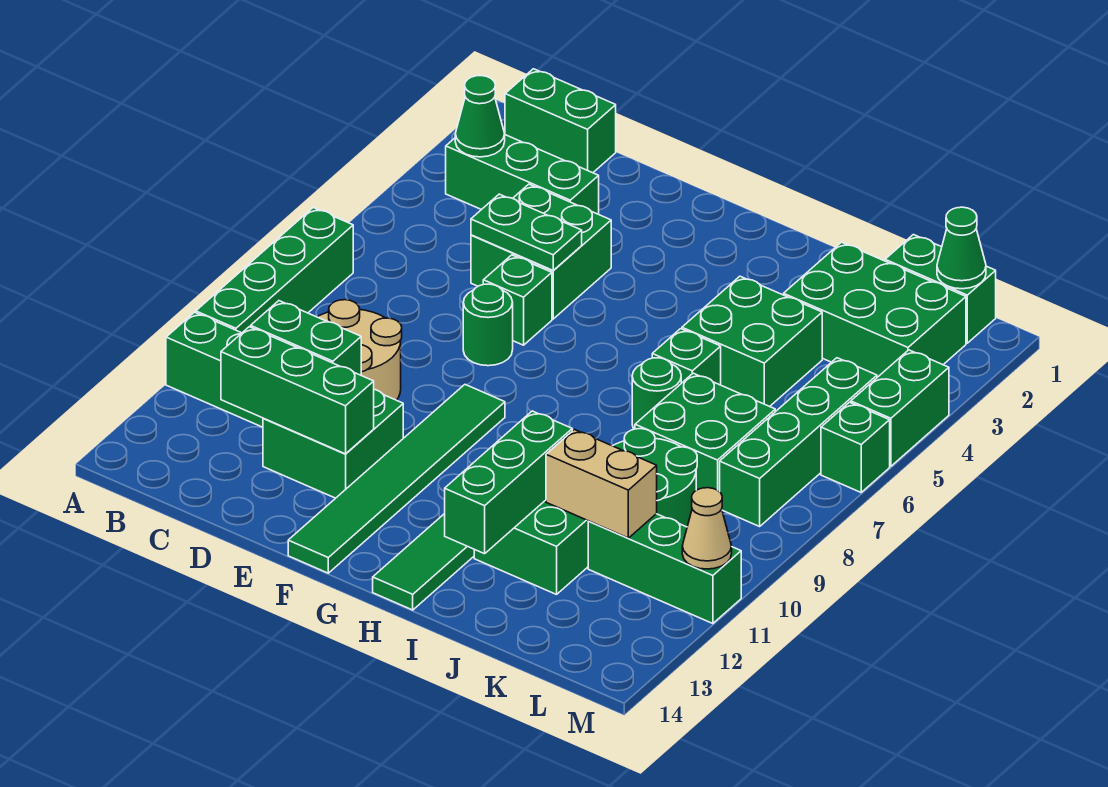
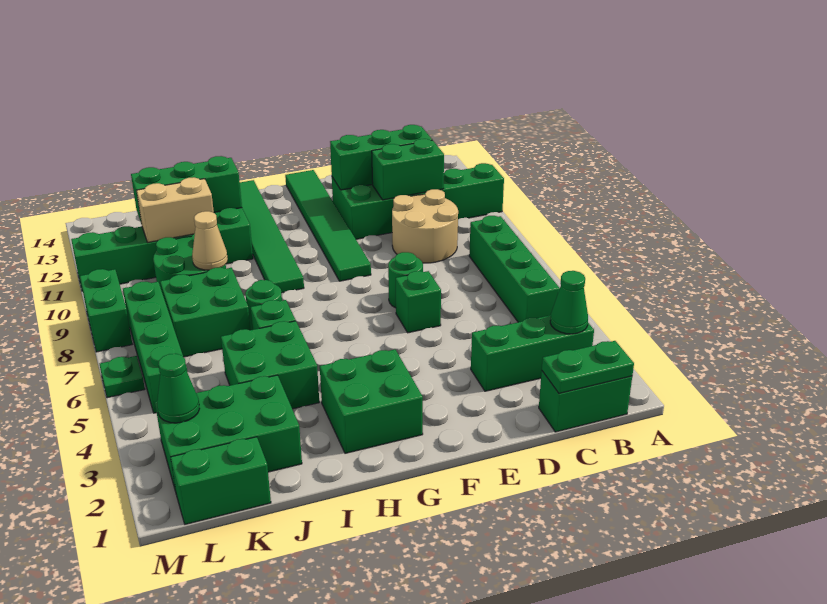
green 1x4 brick [196,208,353,333] -> green 1x4 brick moved to [469,216,560,322]
green 2x2 brick [471,184,611,319] -> green 2x2 brick moved to [320,349,423,453]
green 1x2 plate [471,194,582,270] -> green 1x2 plate moved to [542,341,634,394]
green 1x3 brick [445,411,572,554] -> green 1x3 brick turned to [131,156,242,222]
green 1x1 cone [937,207,986,289] -> green 1x1 cone moved to [157,354,200,423]
green 1x2 brick [851,350,949,466] -> green 1x2 brick moved to [80,269,132,352]
green 1x1 brick [821,402,890,492] -> green 1x1 plate [100,356,145,398]
tan 1x1 cone [682,488,732,569] -> tan 1x1 cone moved to [192,211,228,270]

